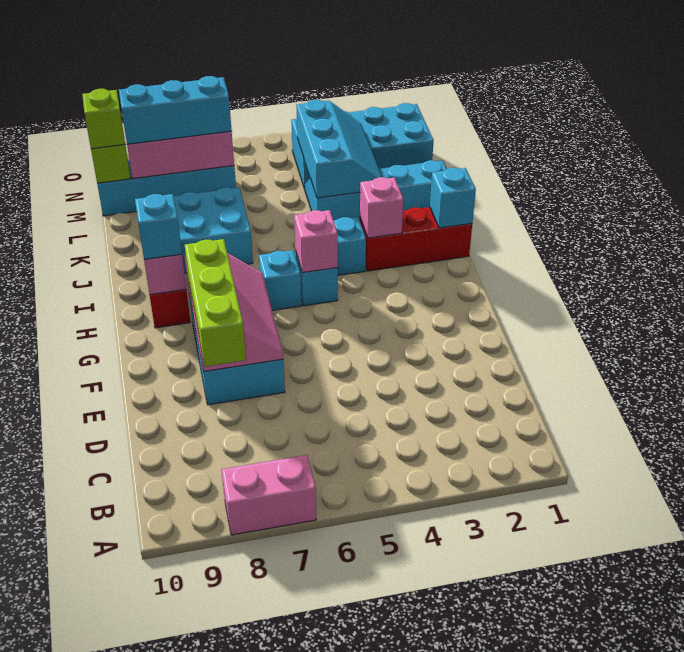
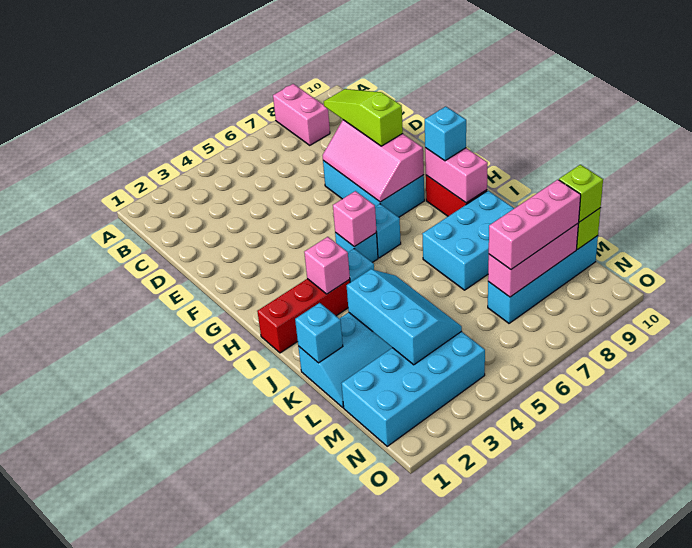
pink 1x2 brick [221,455,316,535] -> pink 1x2 brick turned to [273,84,330,145]
lime 1x3 brick [185,239,246,367] -> lime 1x3 slope [324,89,403,146]
cyan 1x1 brick [430,168,476,228] -> cyan 1x1 brick moved to [295,303,343,363]
cyan 2x3 slope [296,100,382,198] -> cyan 2x3 slope turned to [346,269,462,365]
cyan 1x3 brick [119,76,232,144] -> pink 1x3 brick [489,180,581,270]

